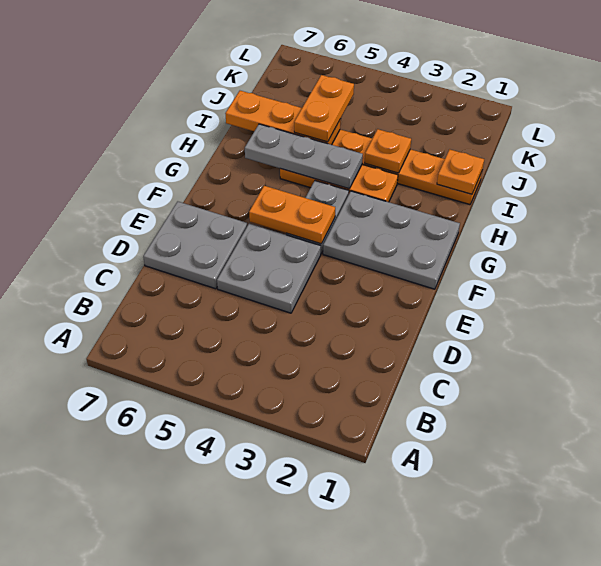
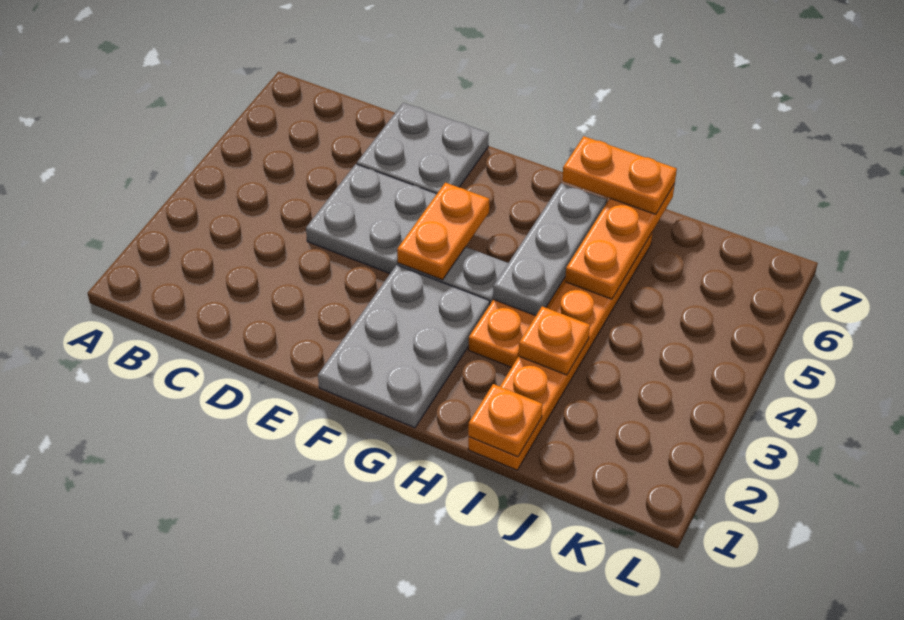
orange 1x2 plate [294,75,354,142] -> orange 1x2 plate moved to [562,136,677,214]

